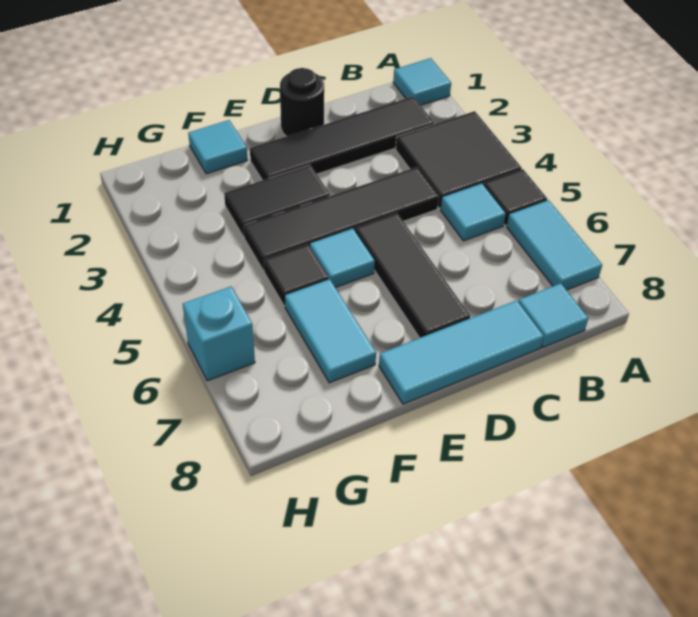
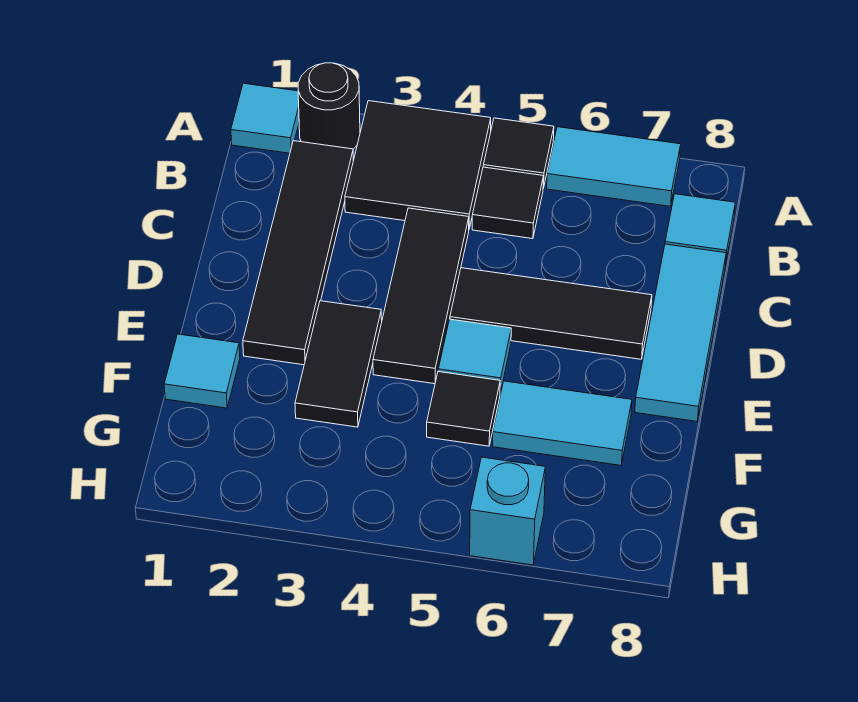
cyan 1x1 tile [441,183,506,241] -> black 1x1 tile [472,167,543,239]
black 1x4 tile [243,167,439,271] -> black 1x3 tile [373,208,469,384]
black 1x1 round brick [280,68,324,137] -> black 1x1 round brick moved to [298,63,360,149]

